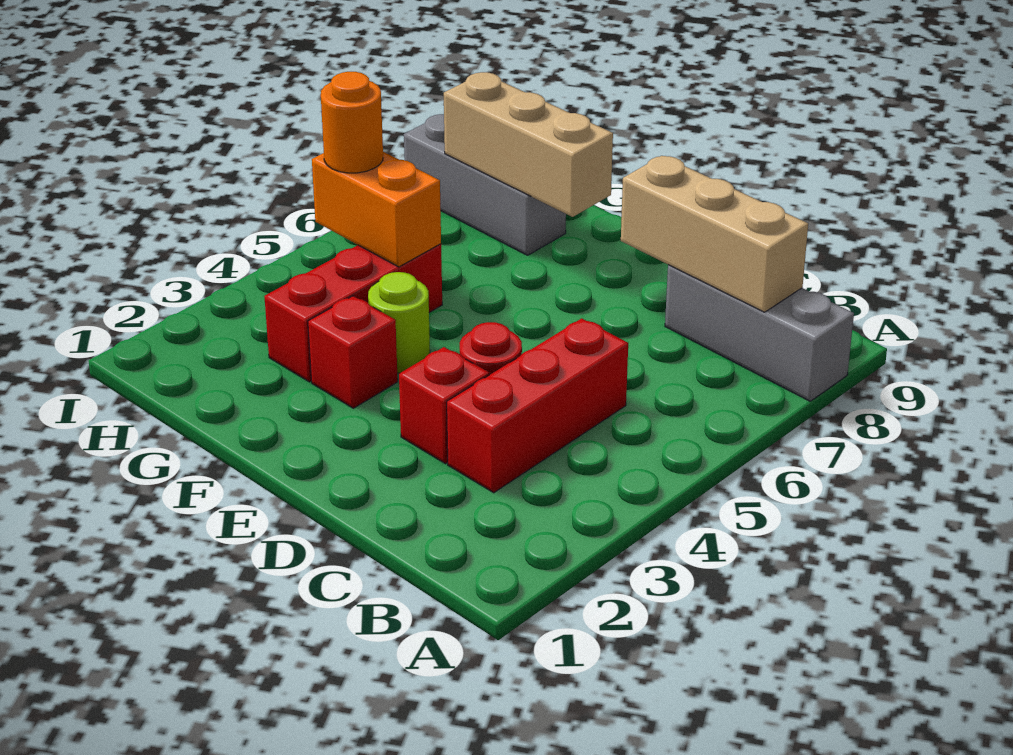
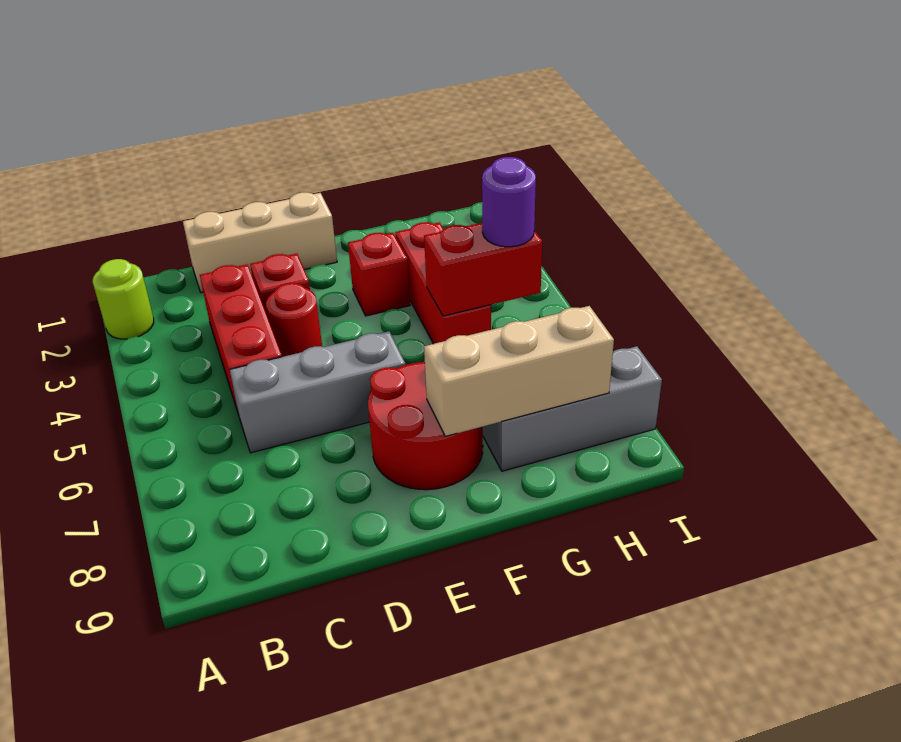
grey 1x3 brick [665,265,854,401] -> grey 1x3 brick moved to [230,331,406,453]
tan 1x3 brick [621,156,808,312] -> tan 1x3 brick moved to [183,192,337,293]
none -> red 2x2 round brick [368,362,483,490]
lime 1x1 round brick [368,272,430,373] -> lime 1x1 round brick moved to [93,259,154,339]
orange 1x2 brick [312,152,441,267] -> red 1x2 brick [424,223,542,316]
orange 1x1 round brick [321,72,383,173] -> purple 1x1 round brick [482,157,536,247]

